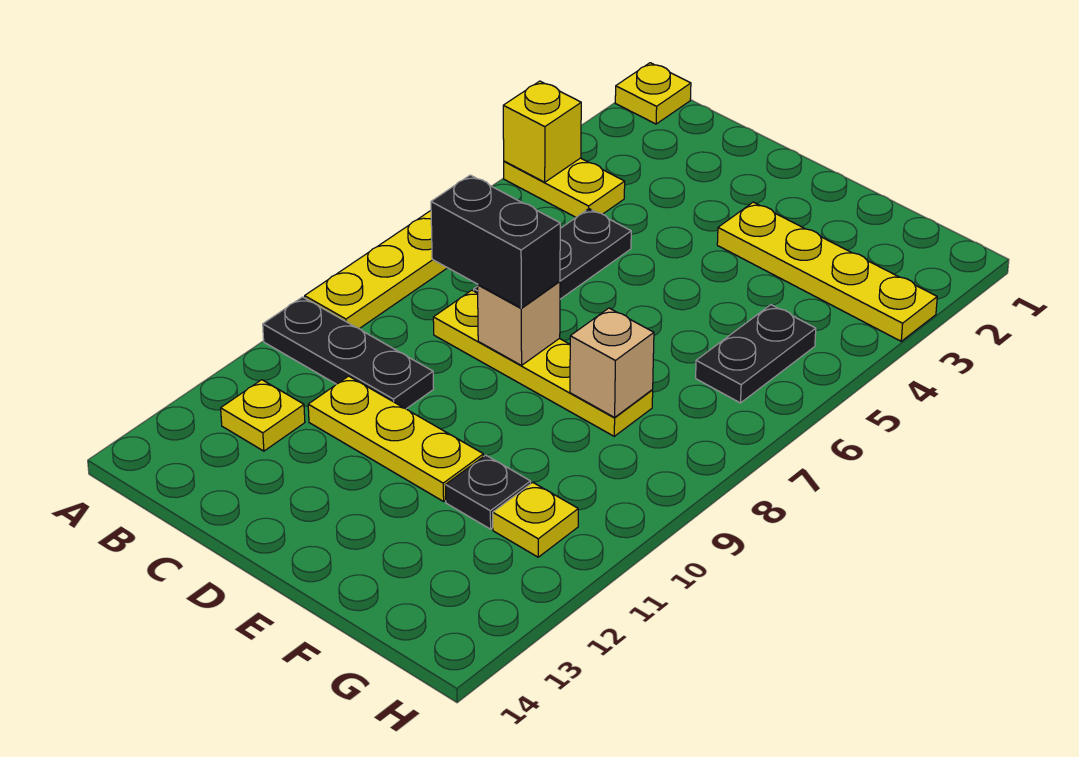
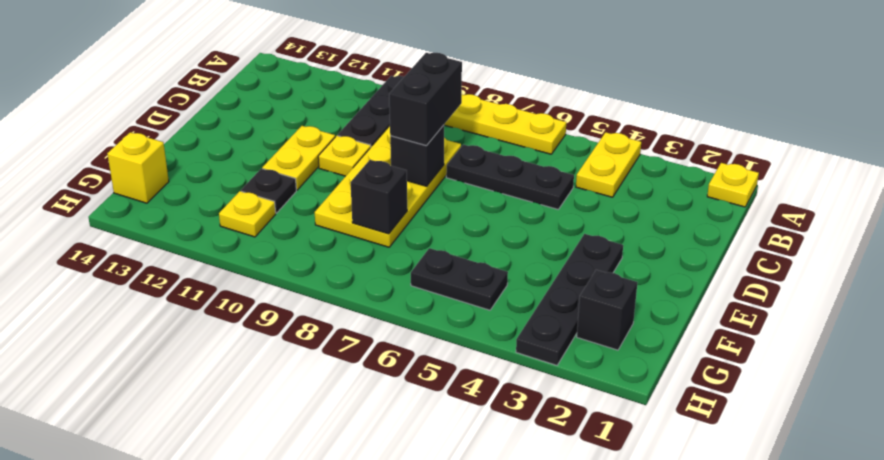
yellow 1x1 brick [503,81,581,182] -> yellow 1x1 brick moved to [107,132,169,203]
yellow 1x1 plate [221,380,305,451] -> yellow 1x1 plate moved to [318,136,371,176]
yellow 1x4 plate [433,290,653,436] -> yellow 2x4 plate [315,126,461,247]
yellow 1x3 plate [308,376,483,501] -> yellow 1x2 plate [262,126,335,190]
tan 1x1 brick [478,281,560,365] -> black 1x1 brick [390,125,444,186]
yellow 1x4 plate [717,202,937,341] -> black 1x4 plate [516,234,623,365]
tan 1x1 brick [570,308,654,417] -> black 1x1 brick [350,160,407,234]
none -> black 1x1 brick [577,270,637,350]

